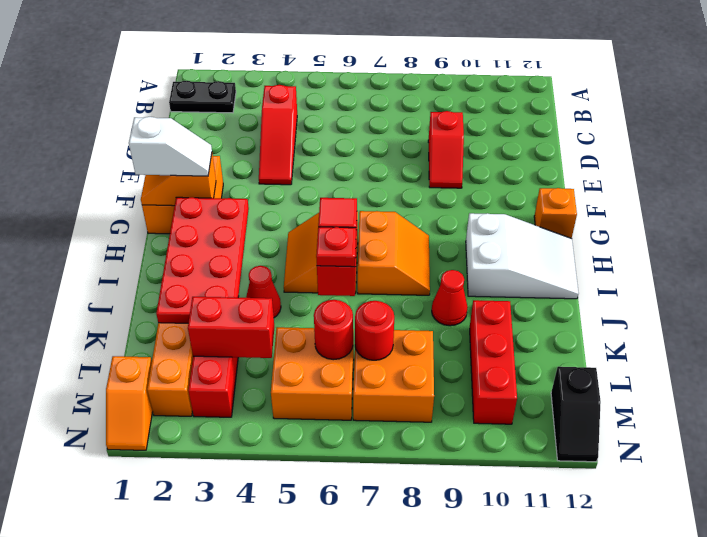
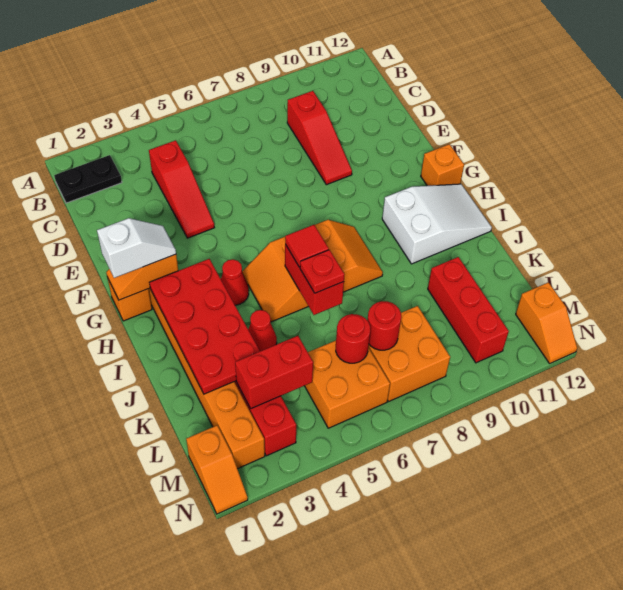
red 1x2 slope [428,111,464,188] -> red 1x3 slope [287,91,352,185]
red 1x1 cone [432,270,468,326] -> red 1x1 cone moved to [221,259,249,305]
black 1x2 slope [551,367,601,462] -> orange 1x2 slope [516,282,577,363]

